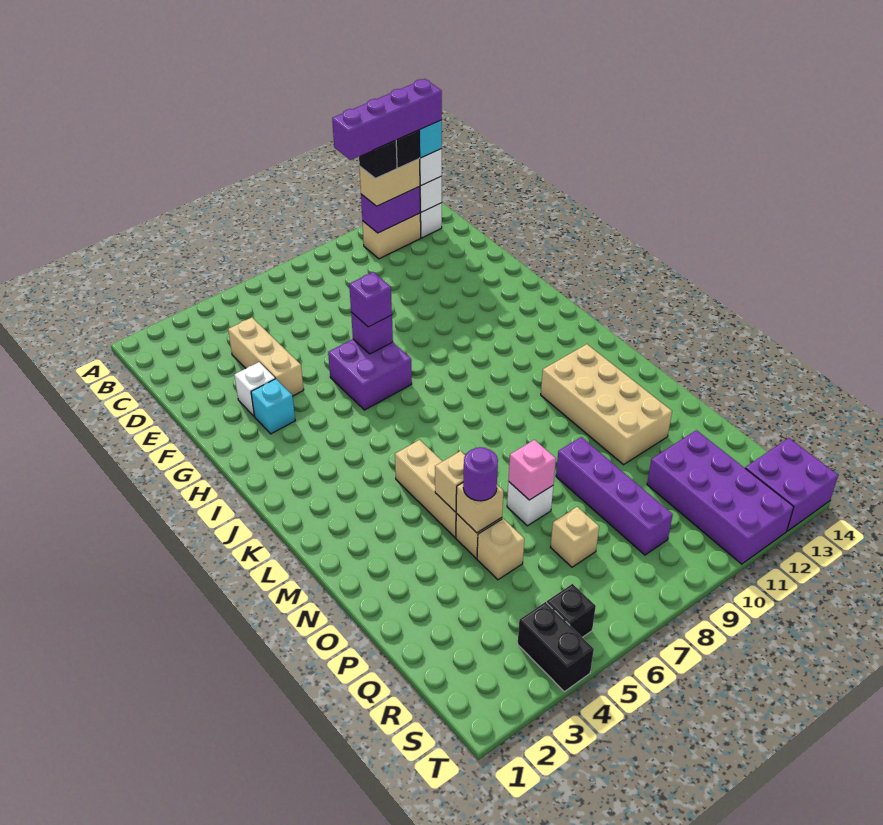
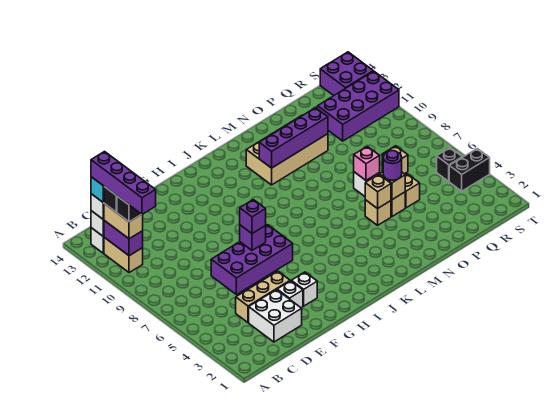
none -> white 2x2 brick [249,290,302,342]
cyan 1x1 brick [251,379,295,434] -> white 1x1 brick [292,272,317,306]
purple 2x2 brick [328,339,412,410] -> purple 2x4 brick [211,225,293,295]
tan 1x3 brick [395,440,456,537] -> tan 1x1 brick [365,200,391,225]
purple 1x4 brick [556,437,673,555] -> purple 1x4 brick moved to [259,108,328,168]

